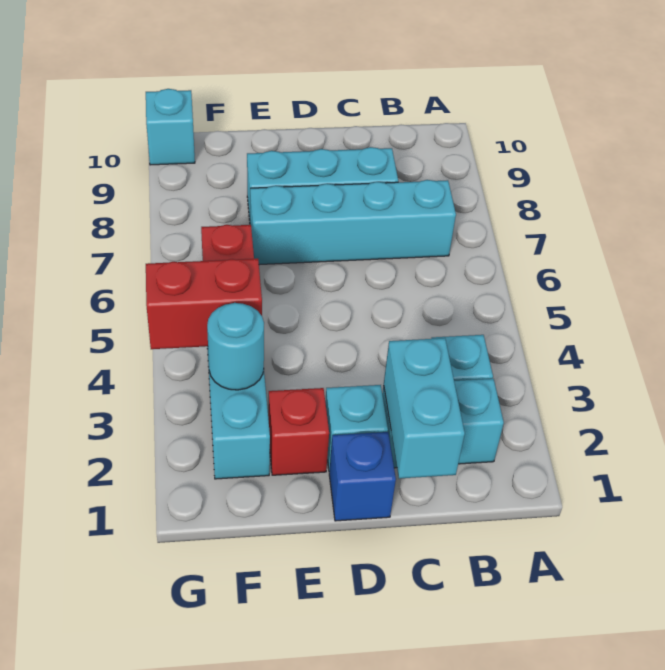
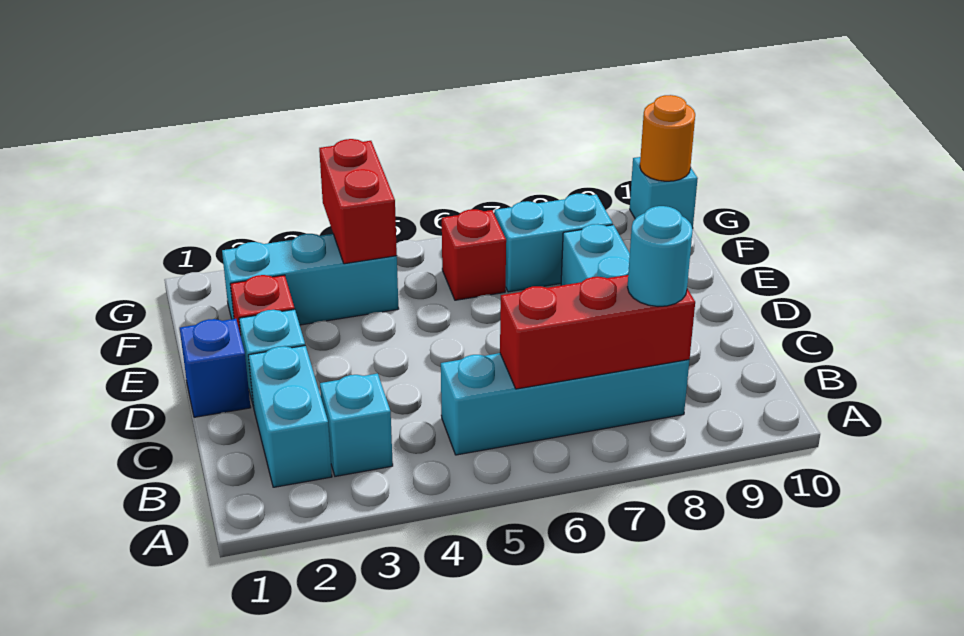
none -> red 1x3 brick [500,275,695,389]
cyan 1x4 brick [250,180,456,265] -> cyan 1x4 brick turned to [441,353,689,455]
cyan 1x2 brick [384,338,465,479] -> cyan 1x2 brick moved to [495,194,613,292]
cyan 1x1 round brick [207,303,264,390] -> cyan 1x1 round brick moved to [628,206,693,306]
none -> orange 1x1 round brick [640,95,695,181]

